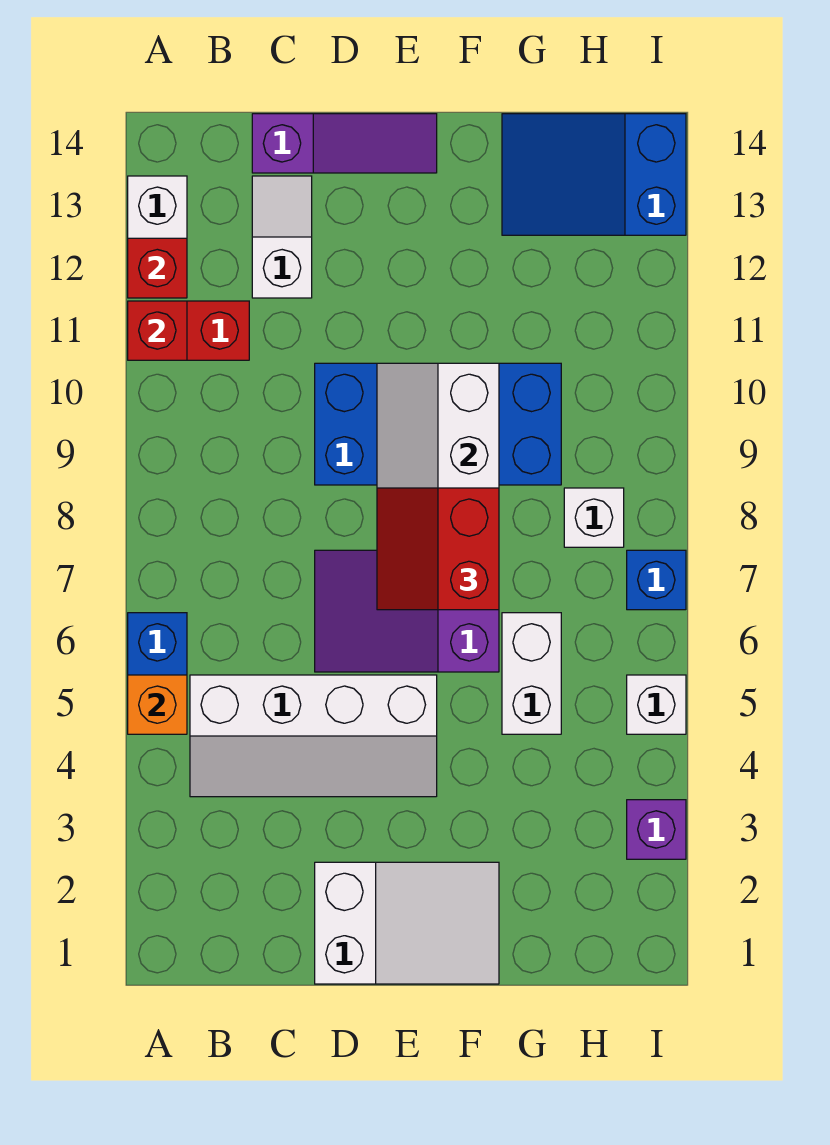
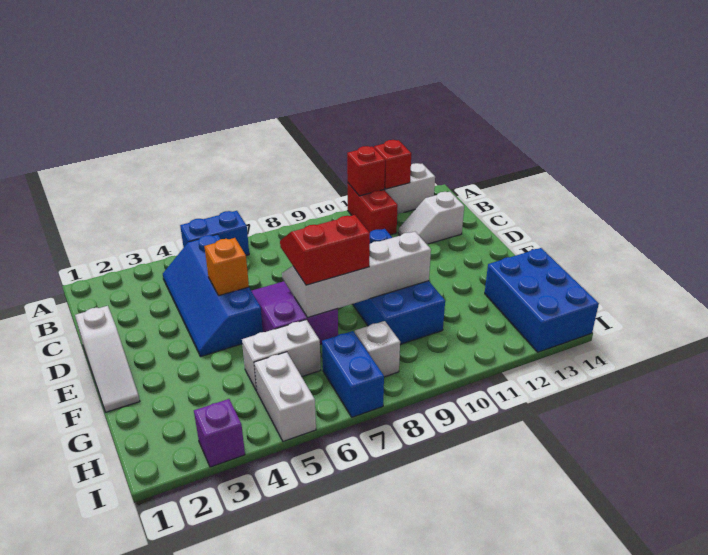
orange 1x1 brick [128,675,187,734] -> orange 1x1 brick moved to [204,238,249,296]
white 2x4 slope [190,675,437,797] -> blue 2x4 slope [163,234,263,357]
white 1x2 slope [252,176,312,298] -> white 1x2 slope turned to [398,192,464,244]
purple 1x3 slope [252,114,437,173] -> none
white 2x3 slope [315,862,499,984] -> white 1x3 slope [75,306,140,412]
blue 2x3 slope [502,114,686,235] -> blue 2x3 brick [485,248,599,352]
white 1x1 brick [627,675,686,734] -> white 1x2 brick [254,352,316,441]
blue 1x1 brick [627,550,686,610] -> blue 1x2 brick [322,331,384,417]

